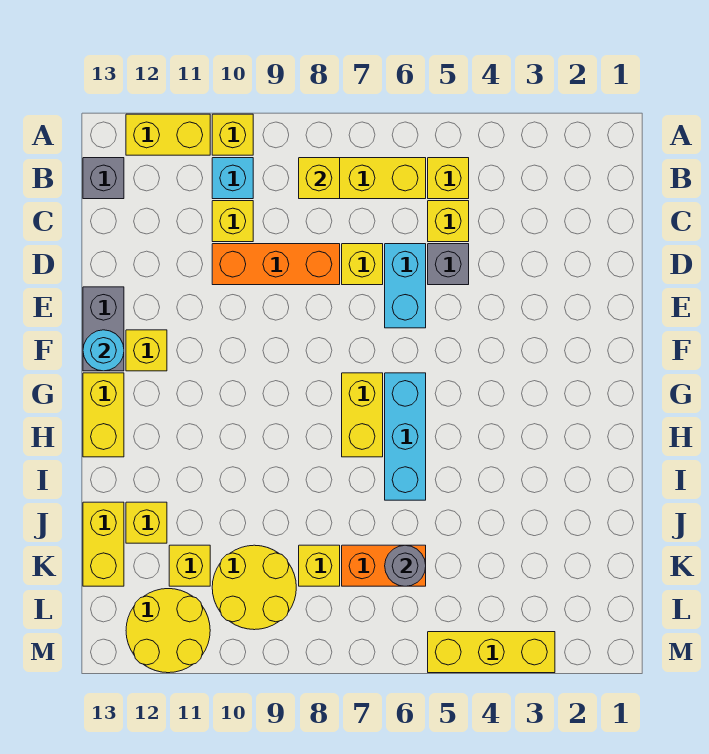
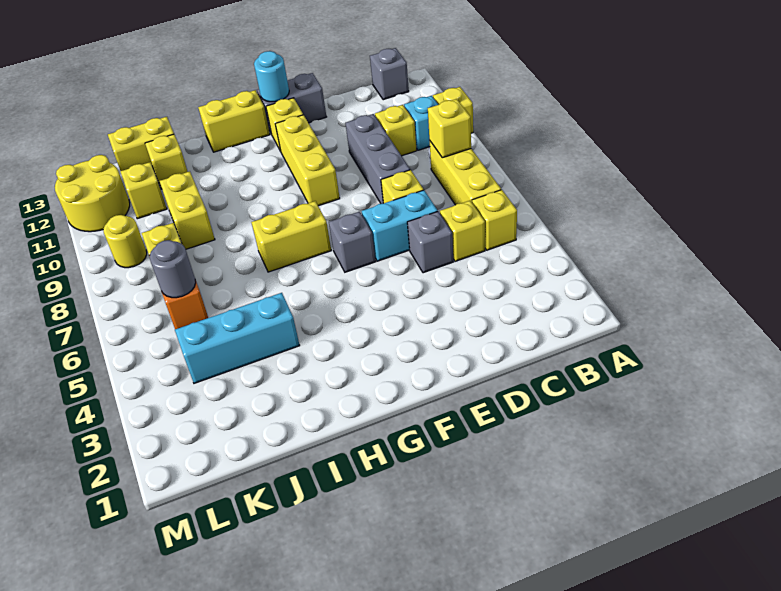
yellow 1x2 brick [126,114,210,155] -> yellow 1x2 brick moved to [160,171,215,249]
orange 1x3 brick [212,244,340,285] -> grey 1x3 brick [345,114,410,204]
none -> grey 1x1 brick [329,212,376,272]
cyan 1x3 brick [385,373,426,500] -> cyan 1x3 brick moved to [175,293,300,383]
yellow 2x2 round brick [212,545,296,630] -> yellow 1x1 round brick [103,215,147,268]
yellow 1x3 brick [428,632,555,673] -> yellow 1x3 brick moved to [275,115,340,206]

